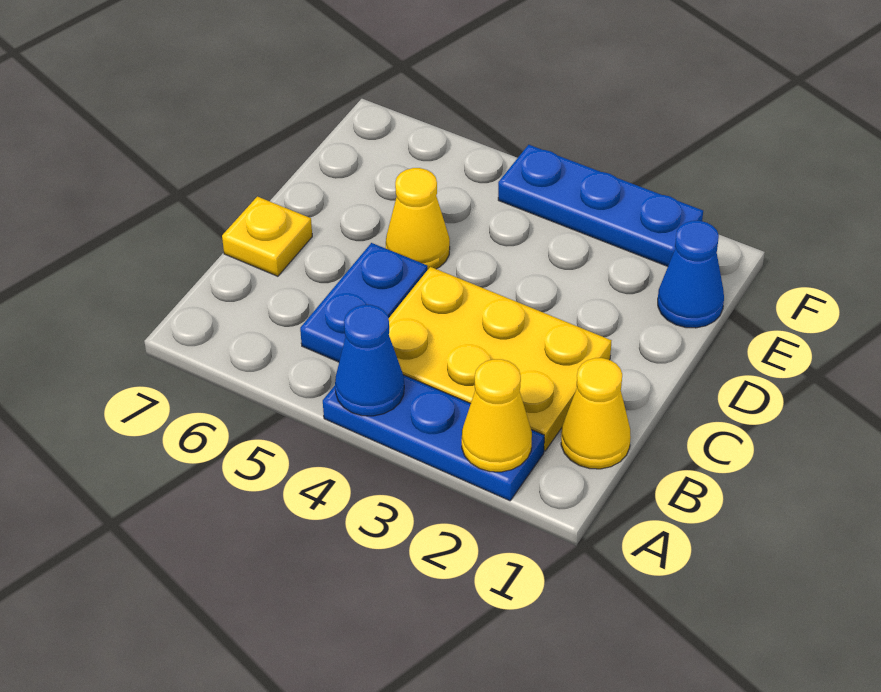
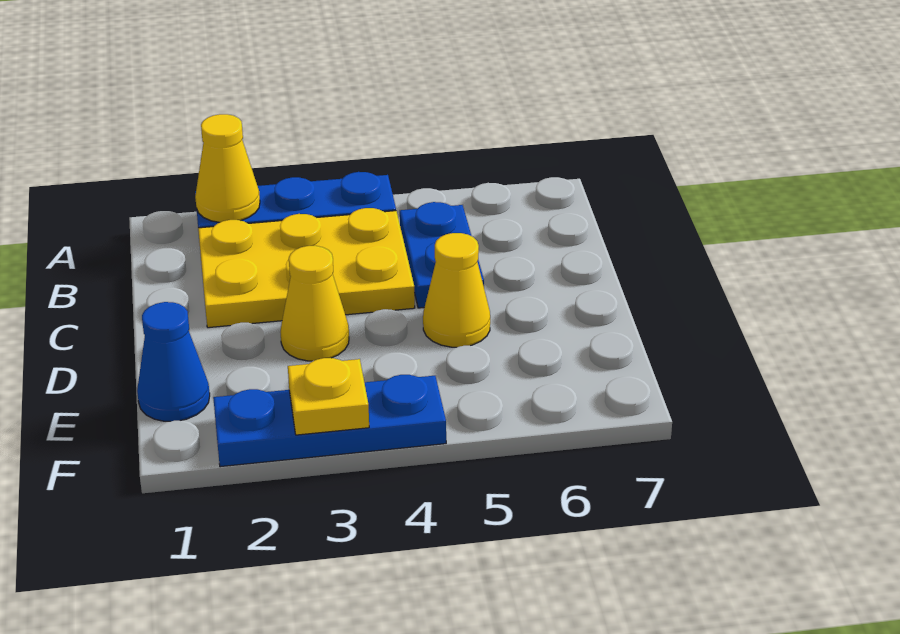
blue 1x1 cone [335,305,404,416] -> none
yellow 1x1 cone [561,358,631,469] -> yellow 1x1 cone moved to [281,246,349,361]
yellow 1x1 plate [222,197,312,276] -> yellow 1x1 plate moved to [288,358,369,435]

